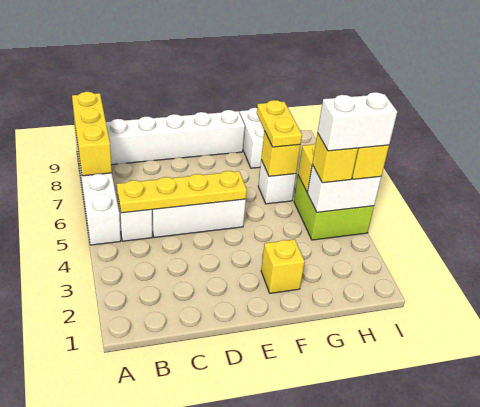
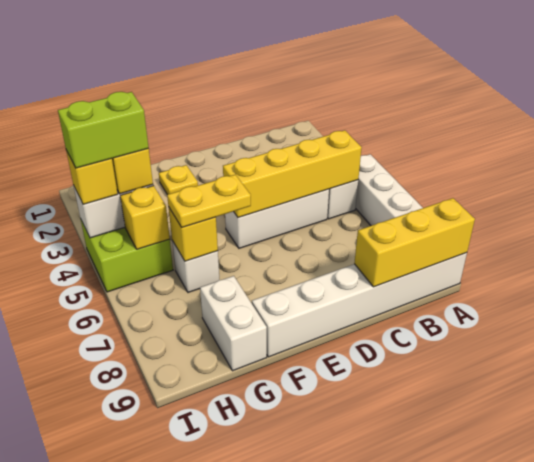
yellow 1x3 brick [72,92,112,176] -> yellow 1x3 brick turned to [354,198,475,287]
yellow 1x4 plate [117,171,247,213] -> yellow 1x4 brick [223,130,362,218]
yellow 1x1 brick [261,239,305,293] -> yellow 1x1 plate [159,165,198,195]
yellow 1x2 plate [257,100,302,147] -> yellow 1x2 plate turned to [167,175,251,227]
white 1x2 brick [318,92,397,151] -> lime 1x2 brick [58,92,149,168]

